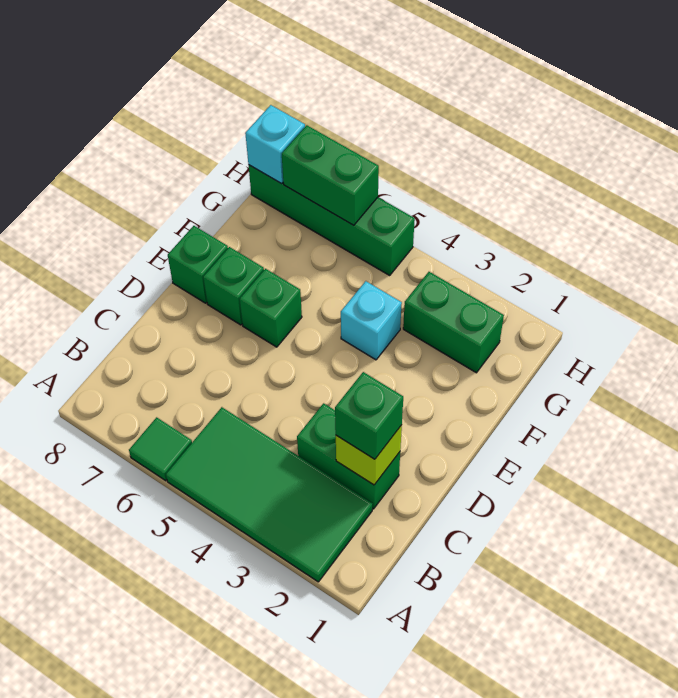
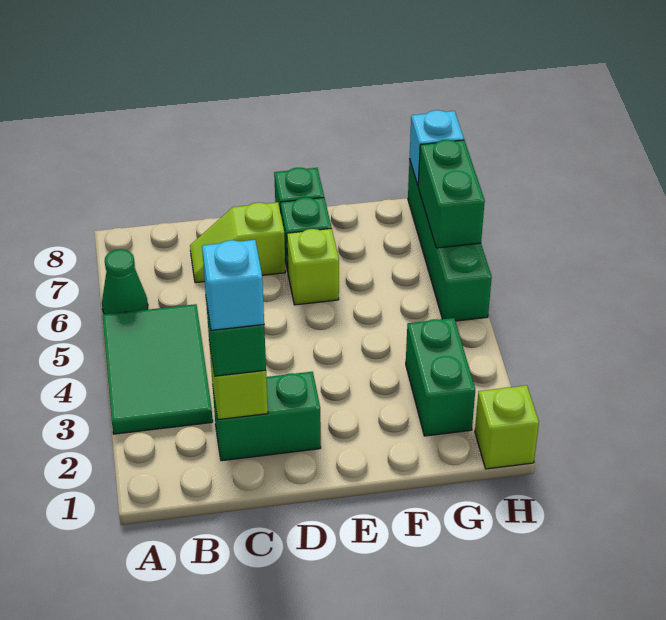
green 2x4 tile [166,407,372,582] -> green 2x3 tile [102,304,213,434]
green 1x1 tile [129,417,192,481] -> green 1x1 cone [102,249,148,314]
green 1x2 brick [297,403,400,509] -> green 1x2 brick turned to [213,372,321,461]
none -> lime 1x2 slope [190,202,285,283]
green 1x1 brick [240,269,302,347] -> lime 1x1 brick [287,228,339,305]
cyan 1x1 brick [341,281,402,360] -> cyan 1x1 brick moved to [202,240,264,330]
none -> lime 1x1 brick [475,385,539,469]

